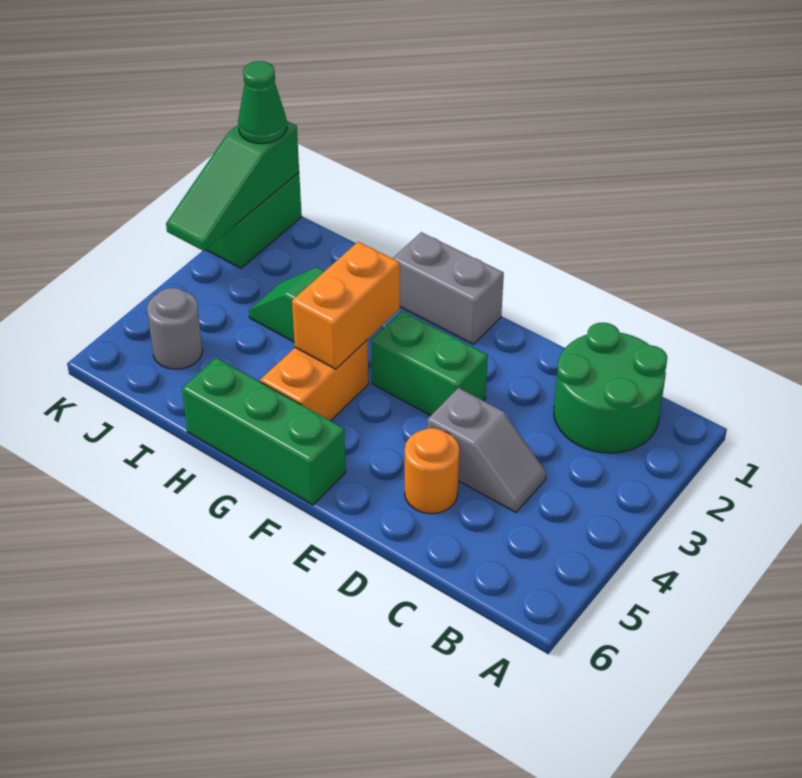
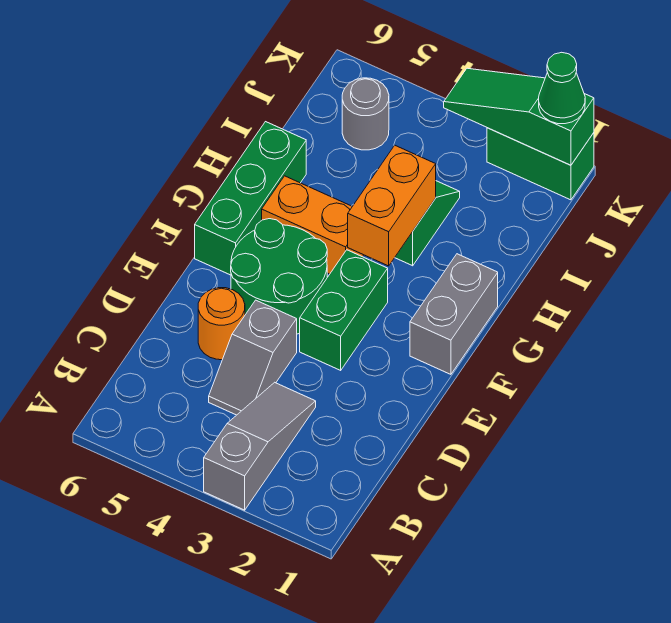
none -> grey 1x3 slope [204,382,316,510]
green 2x2 round brick [554,323,667,453] -> green 2x2 round brick moved to [231,219,327,334]
orange 1x2 brick [292,242,400,369] -> orange 1x2 brick turned to [348,146,436,266]

